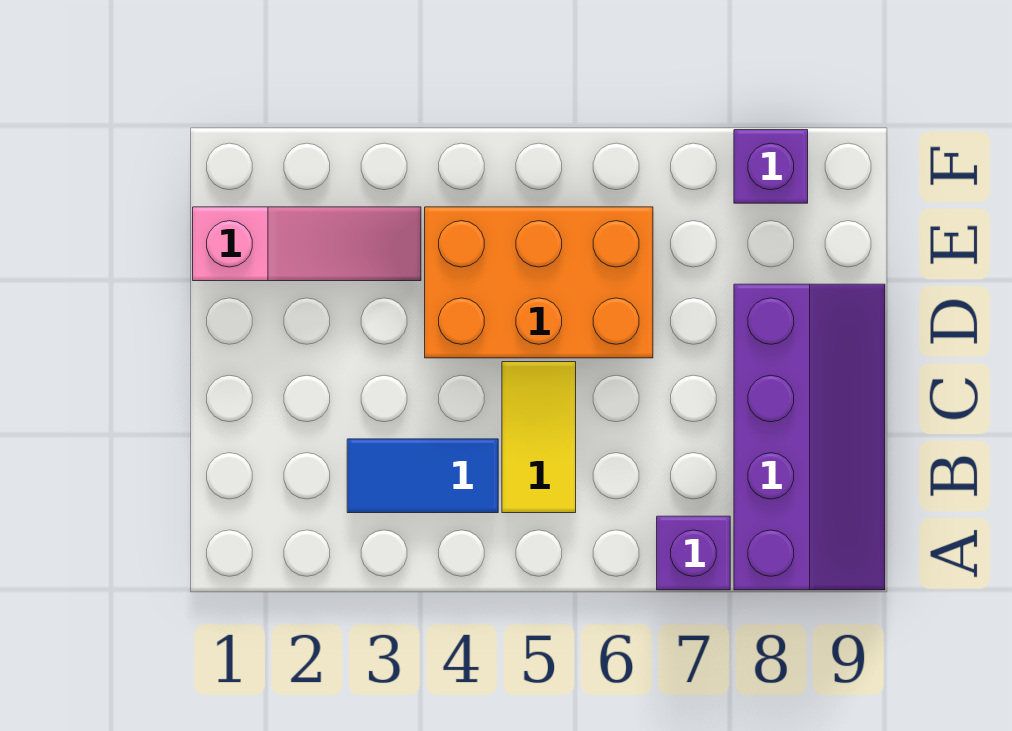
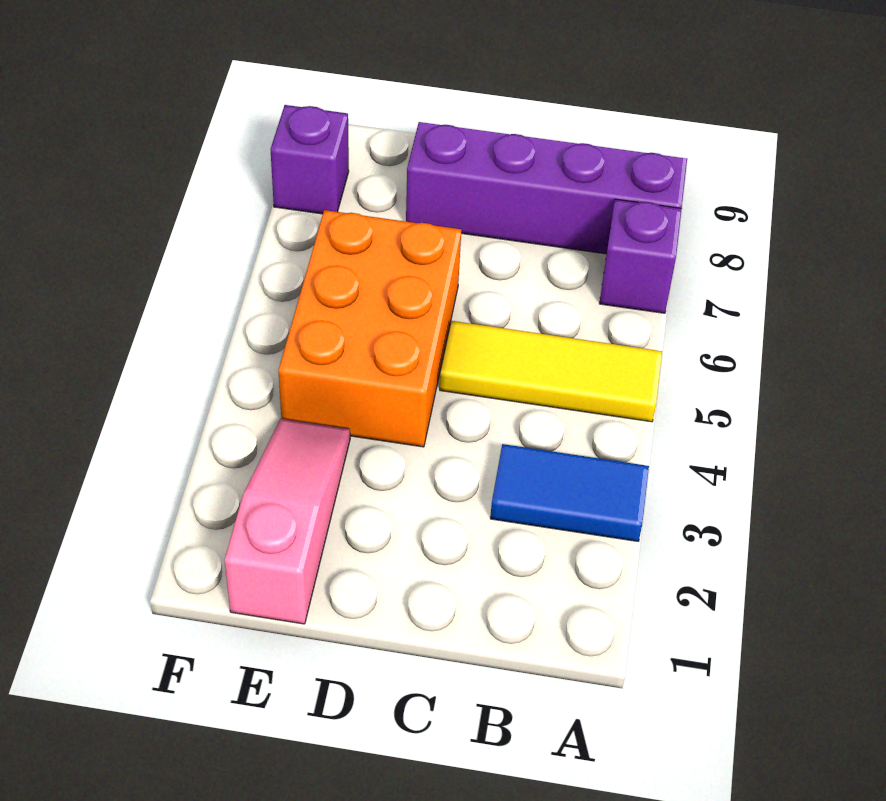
blue 1x2 tile [347,439,498,513] -> blue 1x2 tile turned to [490,444,649,542]
yellow 1x2 tile [502,362,576,513] -> yellow 1x3 tile [440,321,662,422]

